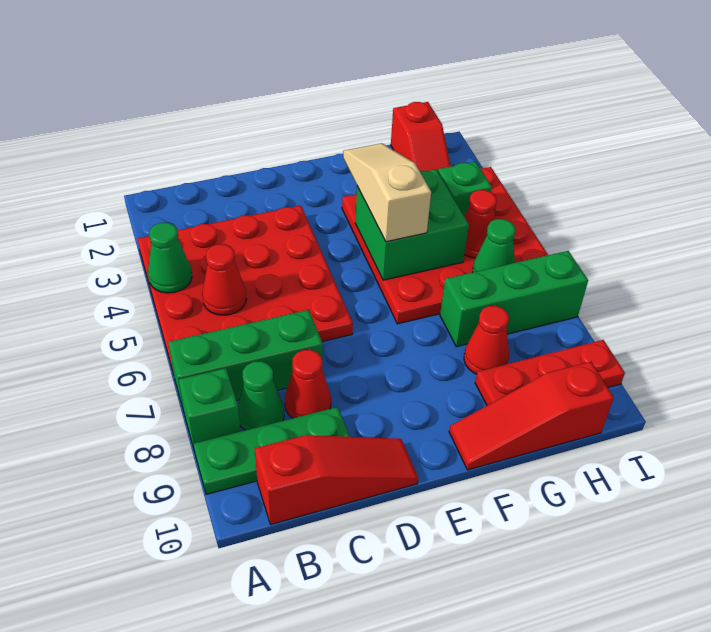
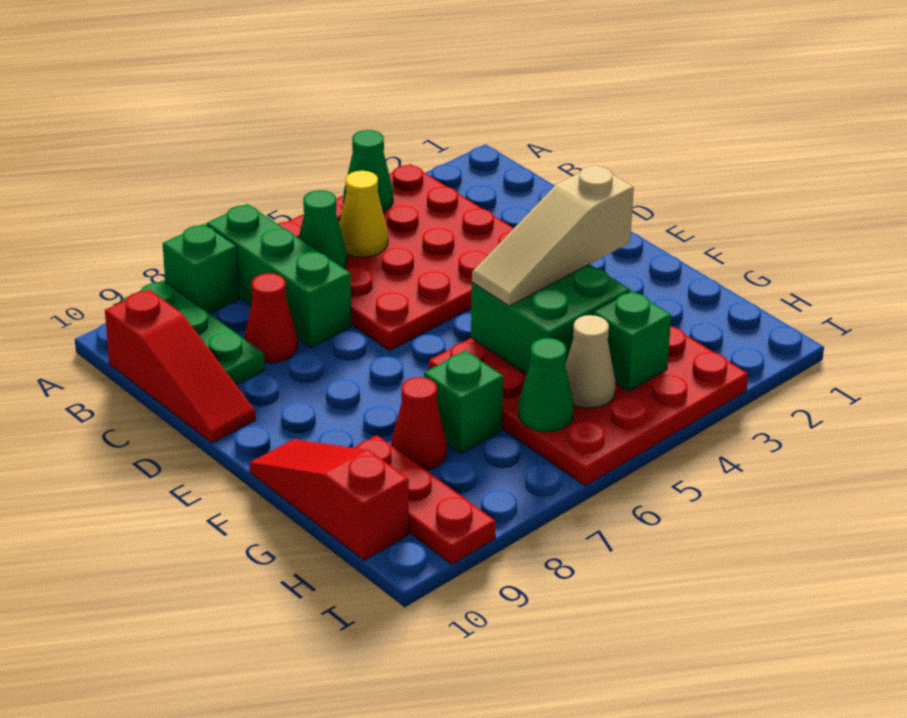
red 1x1 cone [202,244,247,315] -> yellow 1x1 cone [339,171,388,257]
green 1x1 cone [238,361,284,430] -> green 1x1 cone moved to [299,190,347,268]
tan 1x3 slope [343,143,431,242] -> tan 1x3 slope turned to [472,165,634,306]
green 1x3 brick [440,251,588,347] -> green 1x1 brick [424,351,503,454]
red 1x2 slope [391,102,451,171] -> none
red 1x1 cone [464,190,497,258] -> tan 1x1 cone [565,315,616,408]

